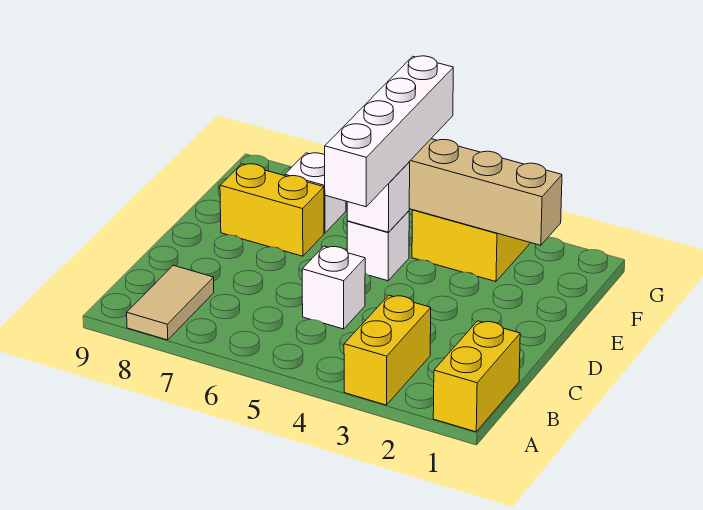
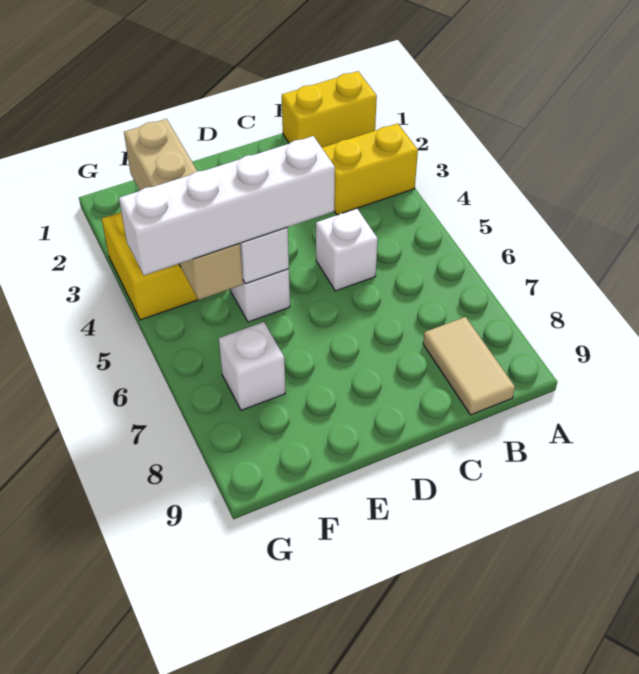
tan 1x2 tile [127,265,214,340] -> tan 1x2 tile turned to [423,317,515,415]
yellow 1x2 brick [220,164,324,256] -> none

